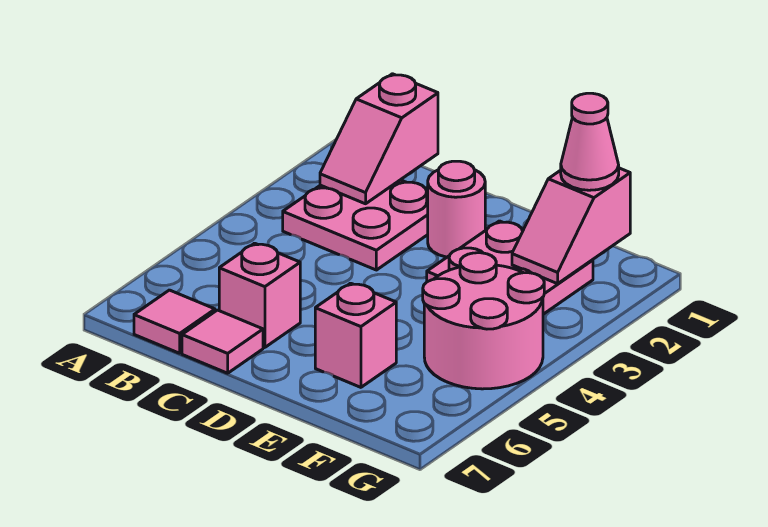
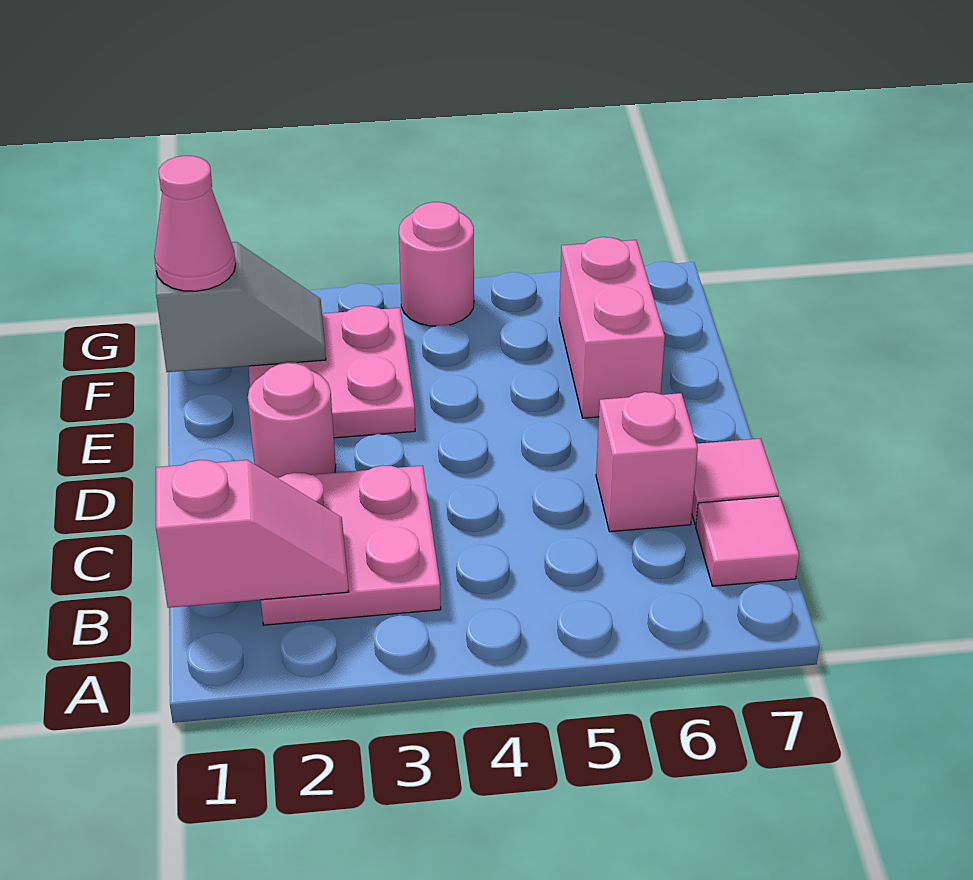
pink 1x1 brick [315,283,396,387] -> pink 1x2 brick [559,237,665,418]
pink 1x2 slope [512,168,630,284] -> grey 1x2 slope [156,242,326,372]
pink 2x2 round brick [423,253,544,389] -> pink 1x1 round brick [399,202,474,326]

